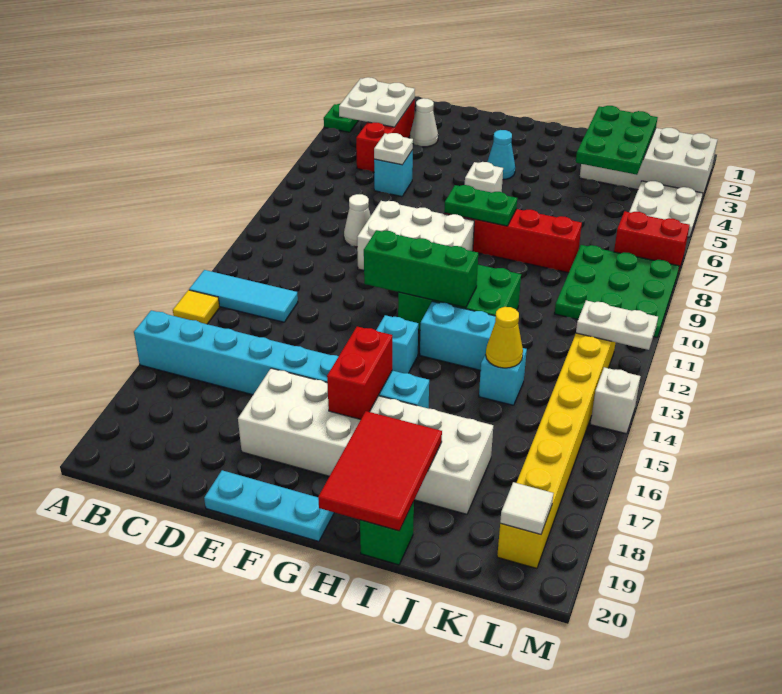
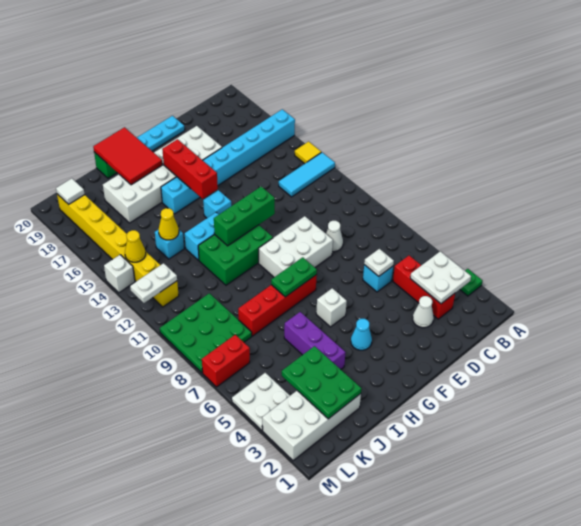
red 1x2 brick [327,327,392,419] -> red 1x3 brick [162,139,218,199]
none -> purple 1x3 brick [284,312,346,369]
none -> yellow 1x1 cone [125,230,146,262]

